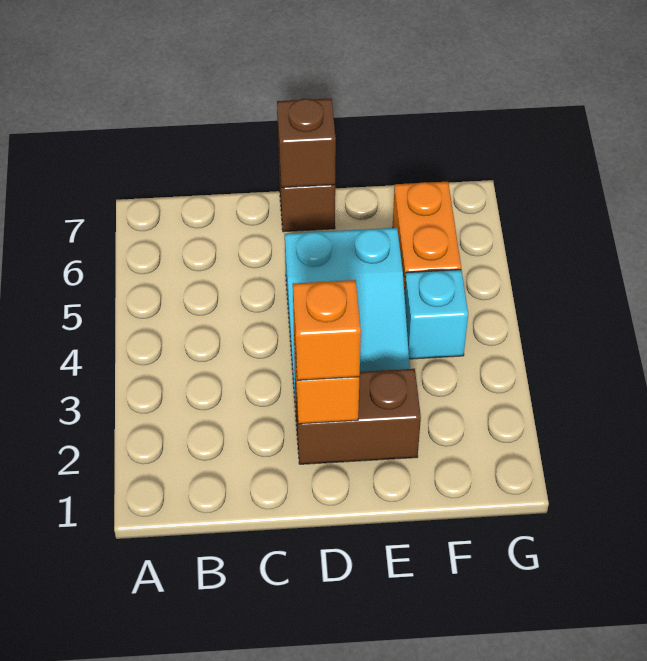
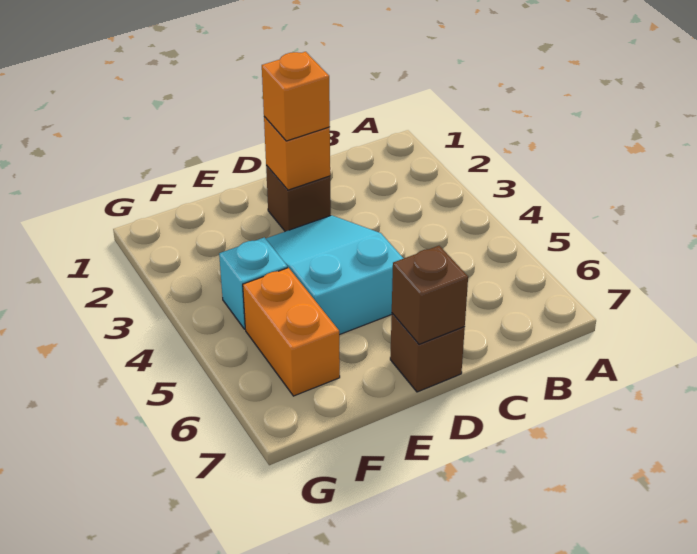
brown 1x2 brick [295,369,421,464] -> brown 1x1 brick [266,165,331,231]

